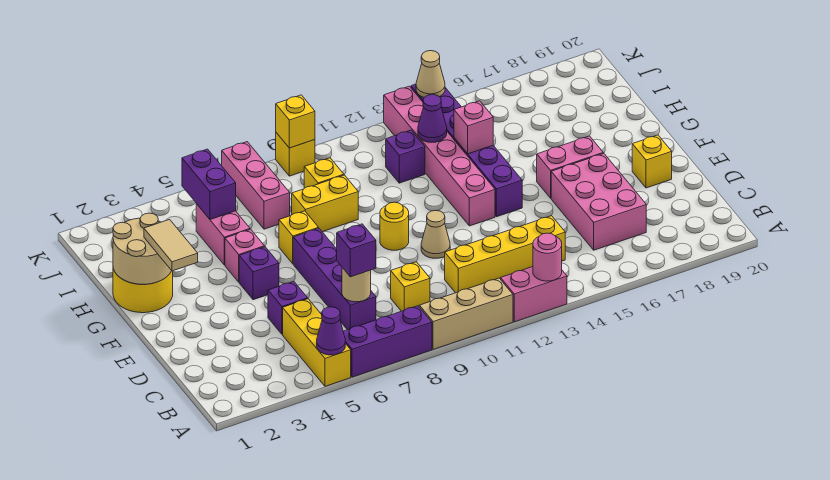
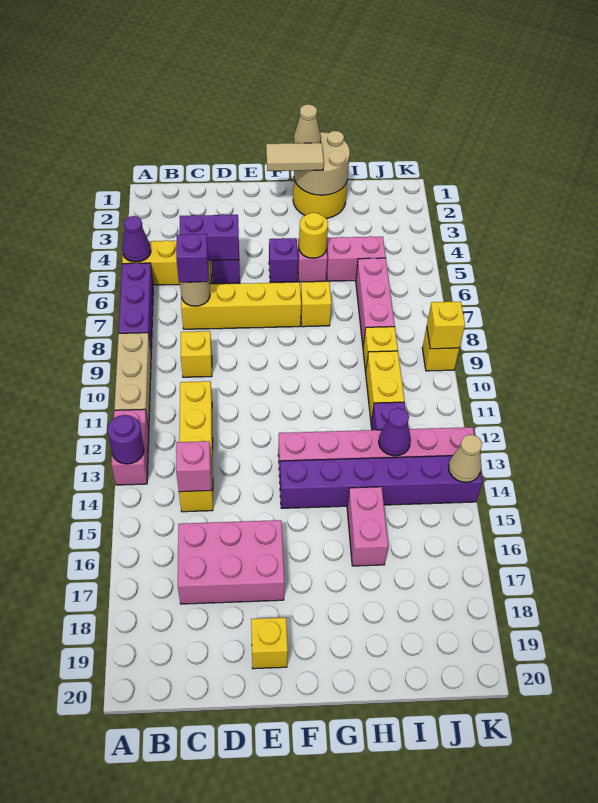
pink 1x1 round brick [533,233,562,281] -> purple 1x1 round brick [107,415,144,464]
purple 1x4 brick [293,228,376,330] -> yellow 1x4 brick [181,282,301,329]
tan 1x1 cone [421,211,450,258] -> tan 1x1 cone moved to [294,104,321,143]
yellow 1x1 round brick [380,202,409,250] -> yellow 1x1 round brick moved to [299,213,328,258]
pink 1x2 brick [537,136,603,198] -> pink 1x2 brick moved to [347,487,388,566]
yellow 1x2 brick [292,175,358,232] -> yellow 1x2 brick moved to [366,351,404,421]
pink 1x1 brick [454,101,493,154] -> pink 1x1 brick moved to [176,441,212,492]
purple 1x2 brick [182,149,236,219] -> purple 1x2 brick moved to [179,214,239,261]
pink 1x3 brick [222,142,290,229] -> pink 1x3 brick turned to [356,258,395,346]

